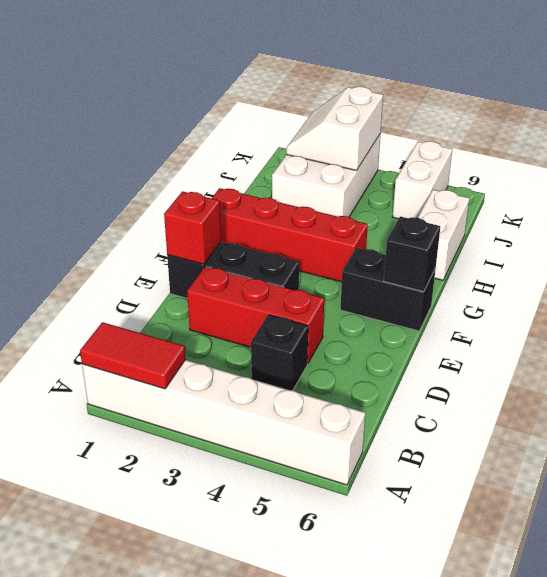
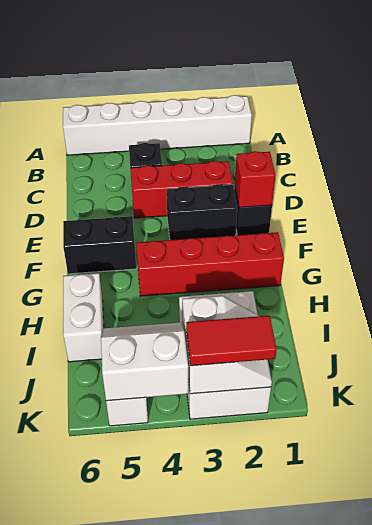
red 1x2 tile [80,322,186,389] -> red 1x2 tile moved to [186,316,277,366]
black 1x1 brick [384,216,440,292] -> none
none -> white 2x2 slope [101,323,188,401]

